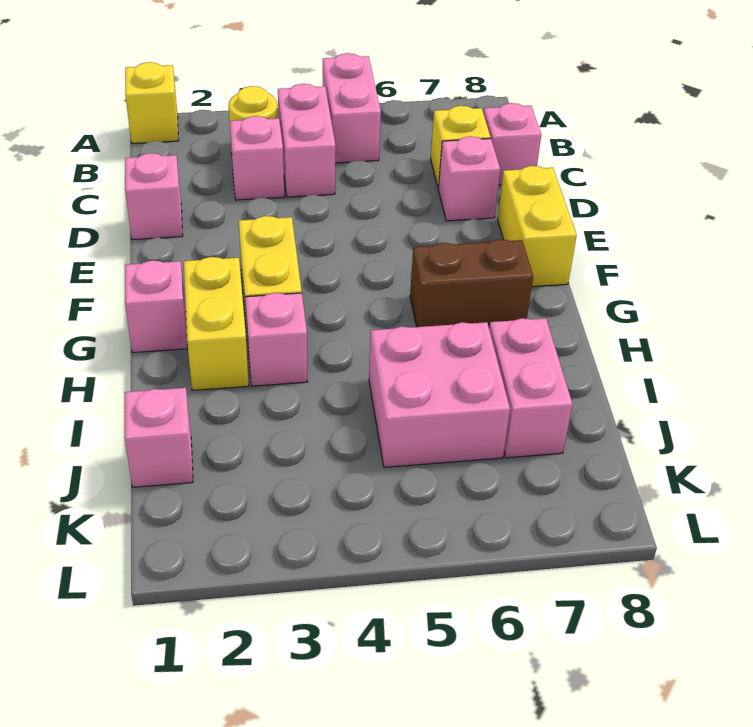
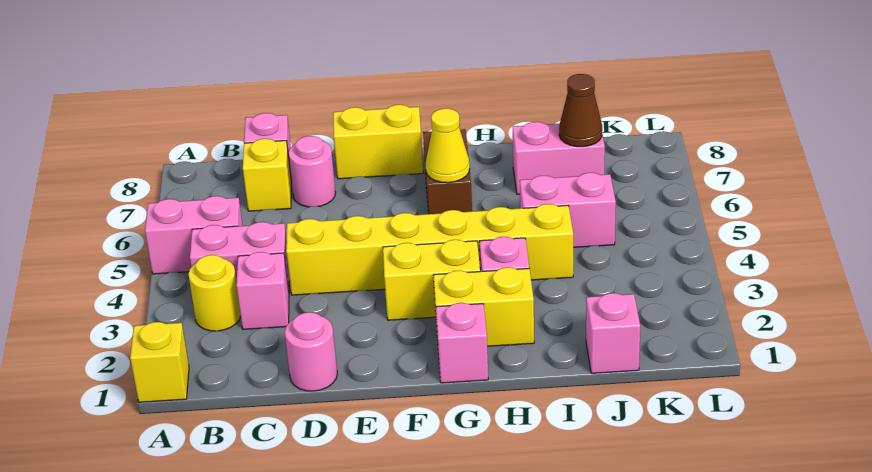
pink 1x1 brick [125,153,183,240] -> pink 1x1 round brick [285,312,337,391]
none -> yellow 1x6 brick [286,204,573,295]
pink 1x1 brick [438,136,500,221] -> pink 1x1 round brick [289,136,336,207]
none -> yellow 1x1 cone [425,109,470,183]
pink 2x2 brick [369,322,510,467] -> pink 1x2 brick [520,173,616,247]
none -> brown 1x1 cone [559,74,602,147]

